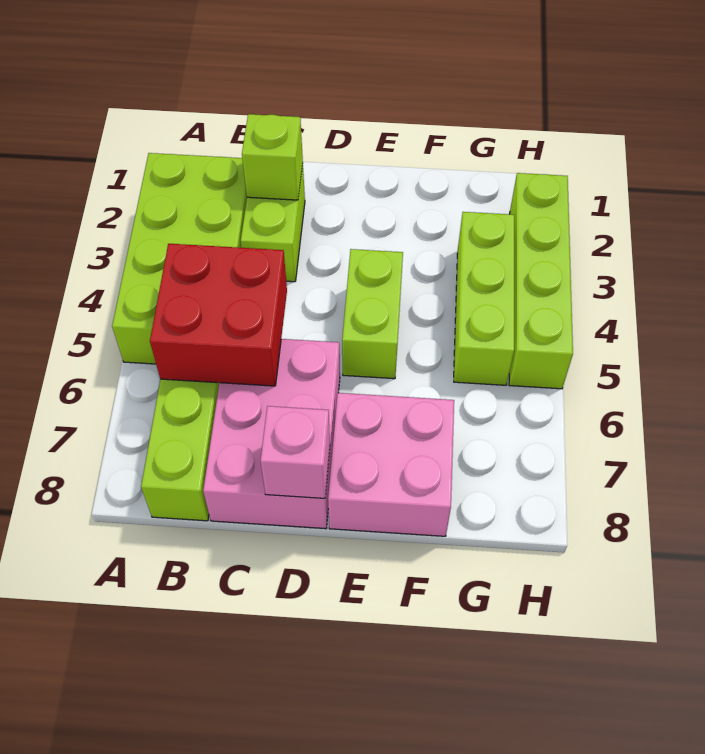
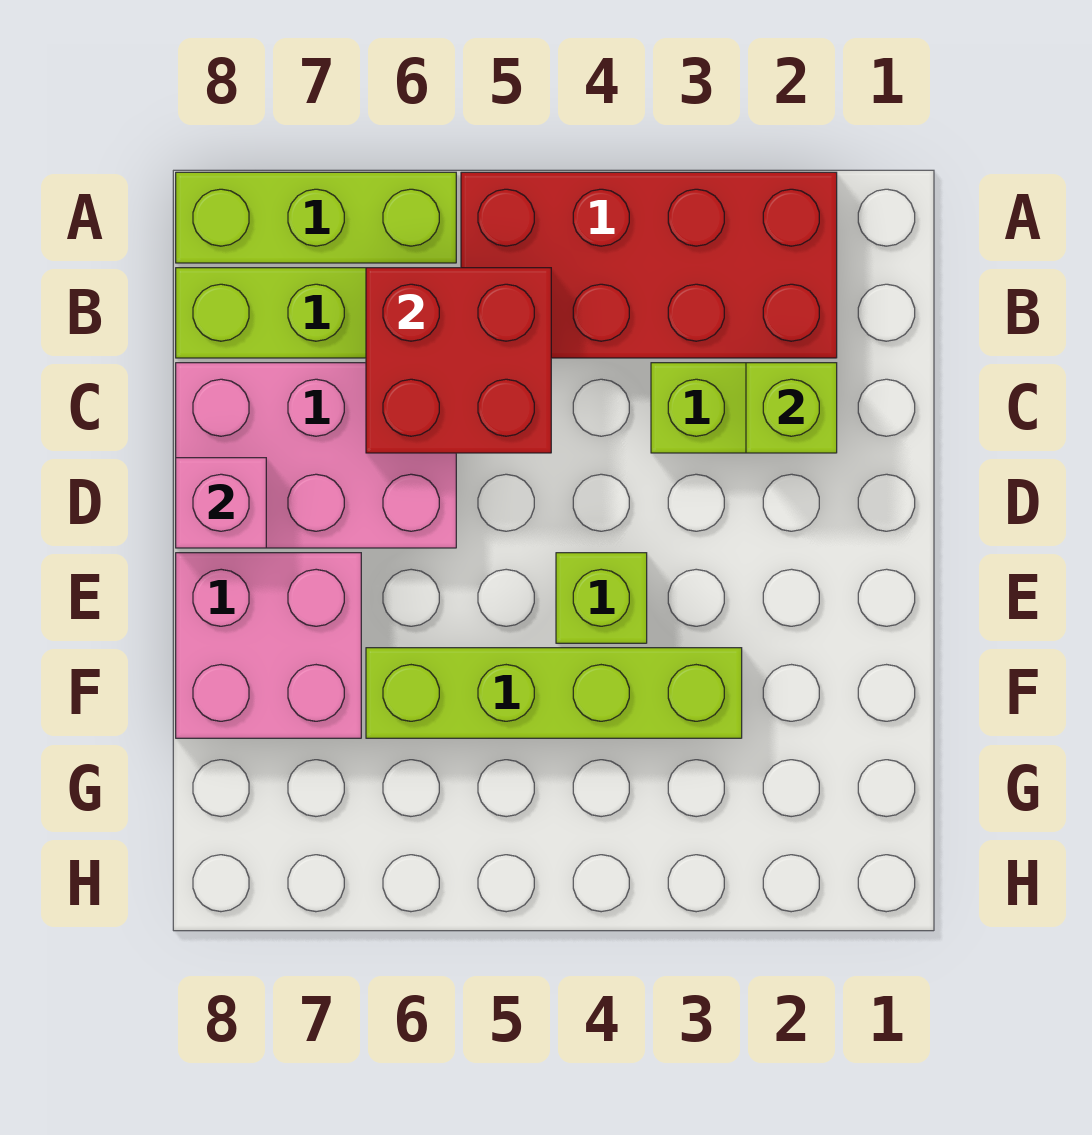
lime 2x4 brick [112,153,247,364] -> red 2x4 brick [461,172,837,358]
lime 1x2 brick [342,249,403,379] -> lime 1x1 brick [556,553,647,643]
lime 1x3 brick [454,212,514,385] -> lime 1x3 brick moved to [176,172,456,263]
lime 1x4 brick [509,173,573,389] -> lime 1x4 brick moved to [366,648,742,738]

